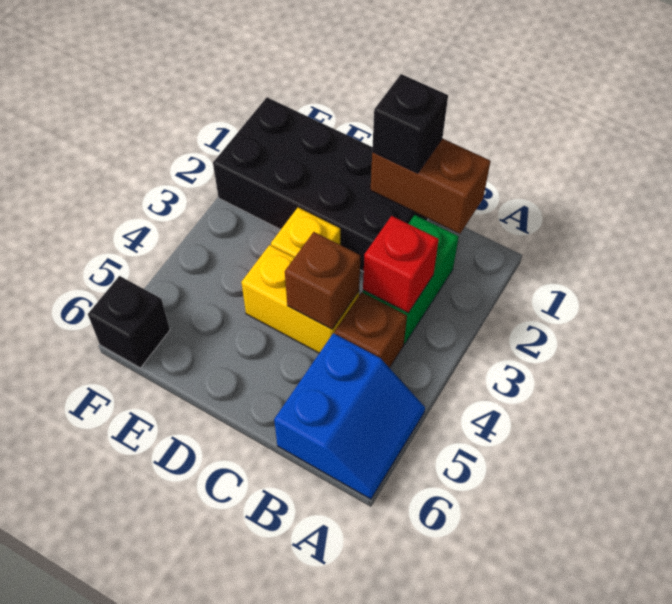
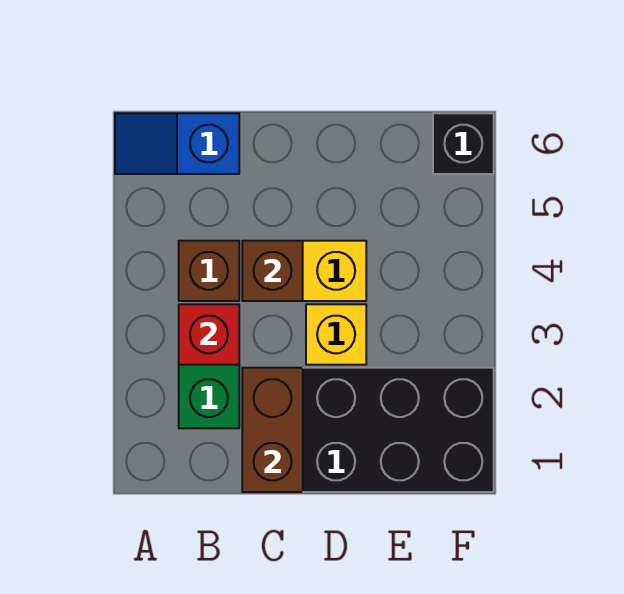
blue 2x2 slope [274,333,425,499] -> blue 1x2 slope [115,113,239,174]
brown 1x2 brick [371,138,491,234] -> brown 1x2 brick turned to [242,368,303,492]
black 1x1 brick [372,74,448,173] -> none

